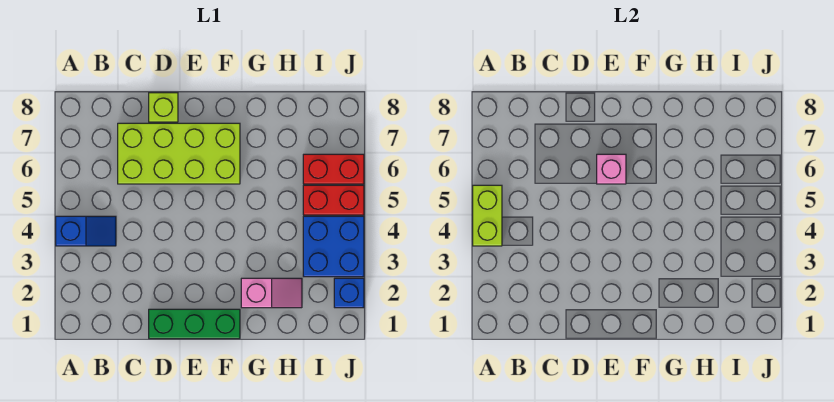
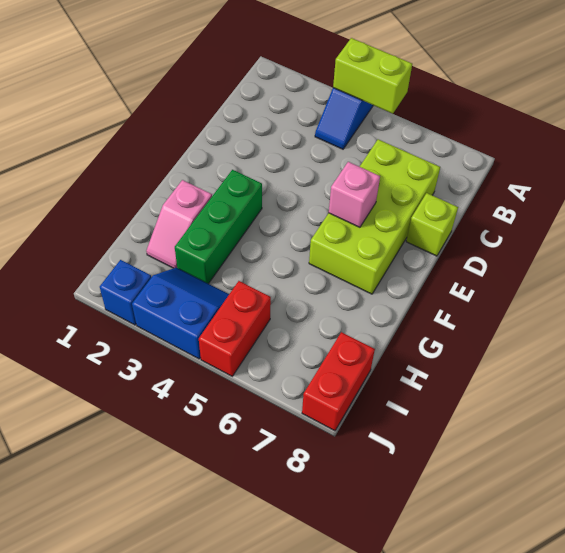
green 1x3 brick [149,309,240,339] -> green 1x3 brick moved to [175,170,262,284]
blue 2x2 brick [303,216,364,277] -> blue 2x2 slope [132,268,229,359]
red 1x2 brick [303,154,364,184] -> red 1x2 brick moved to [302,332,375,431]

